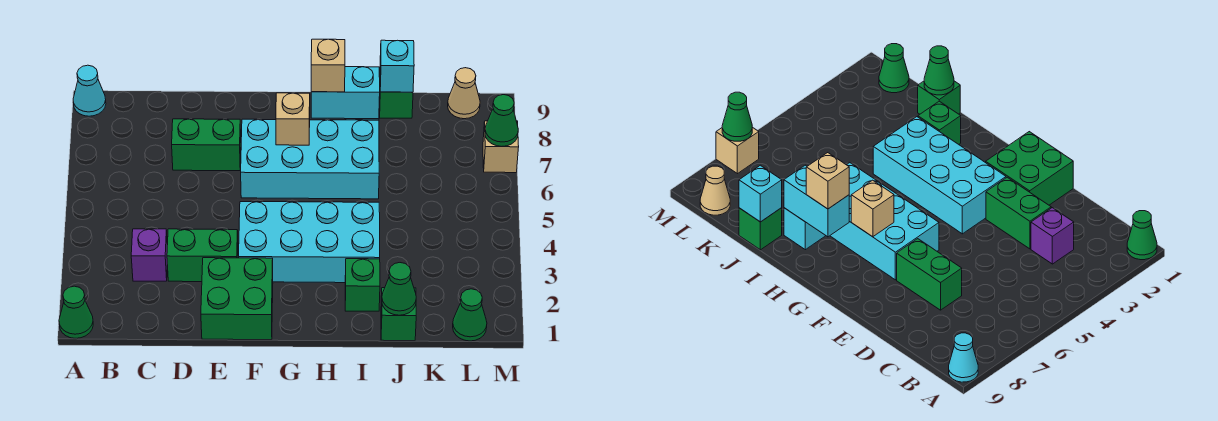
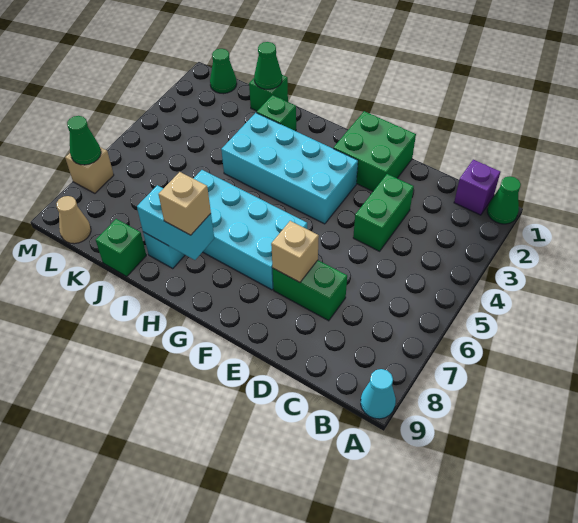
purple 1x1 brick [131,229,167,281] -> purple 1x1 brick moved to [454,160,500,215]
green 1x2 brick [167,229,238,282] -> green 1x2 brick turned to [353,174,414,251]
tan 1x1 brick [276,93,310,145] -> tan 1x1 brick moved to [271,221,319,282]
cyan 1x1 brick [380,40,414,92] -> none

